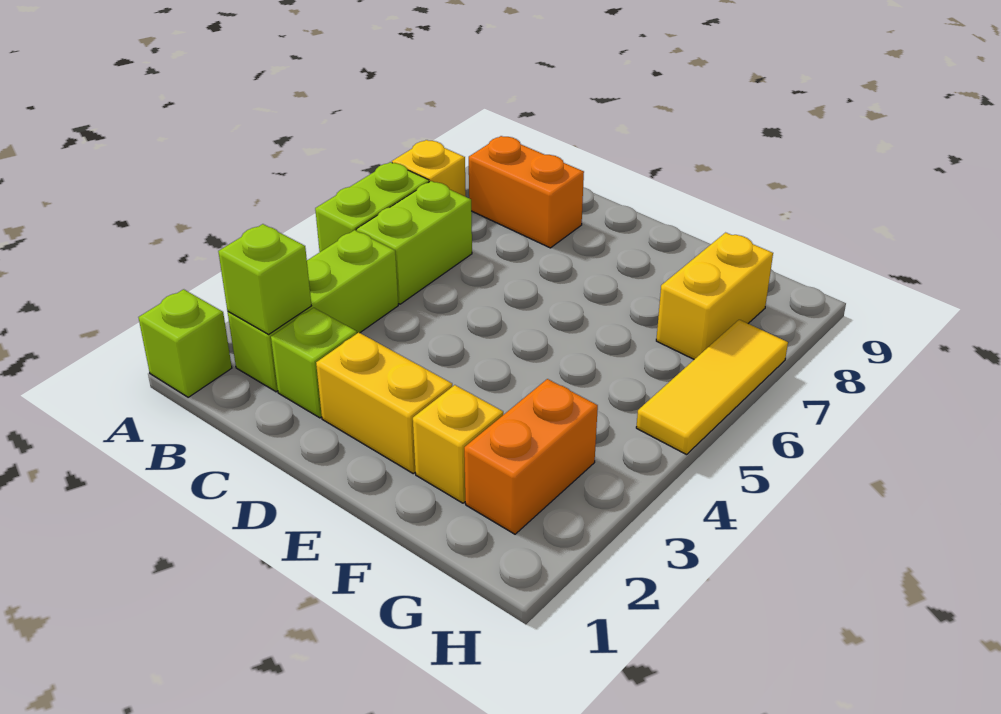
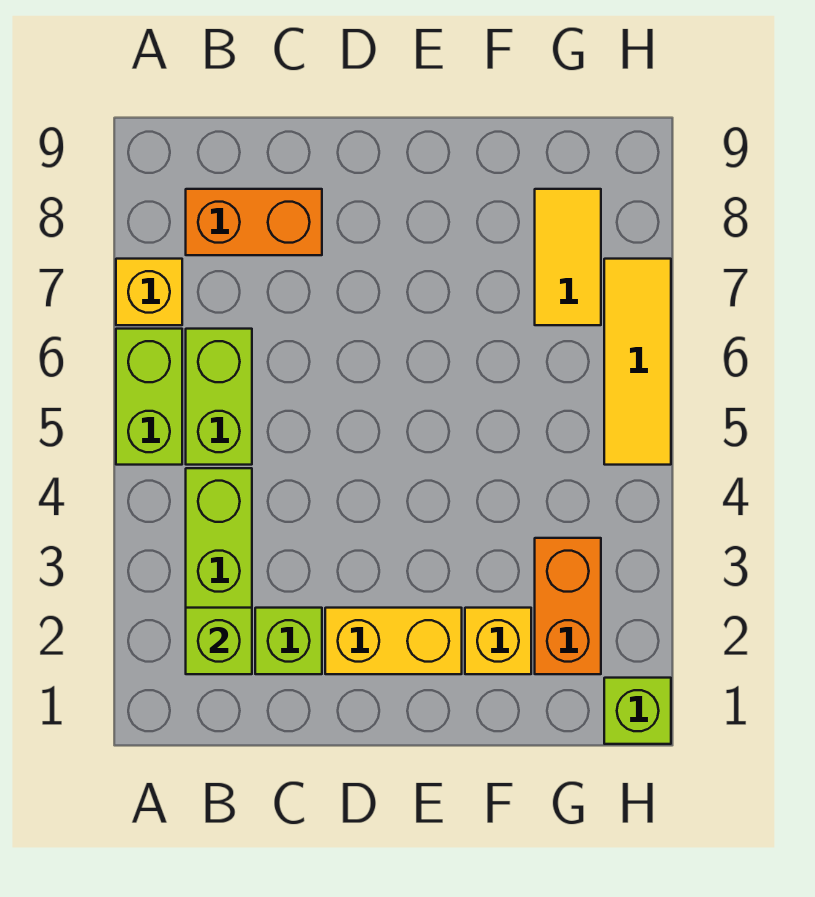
lime 1x1 brick [138,289,232,397] -> lime 1x1 brick moved to [604,678,671,744]
yellow 1x2 brick [656,233,773,359] -> yellow 1x2 tile [535,189,601,325]

